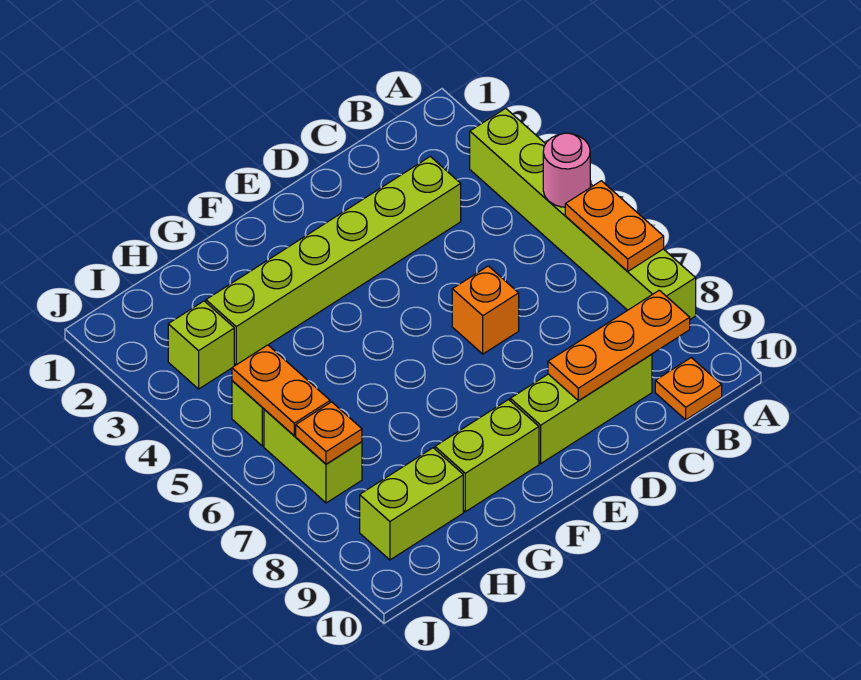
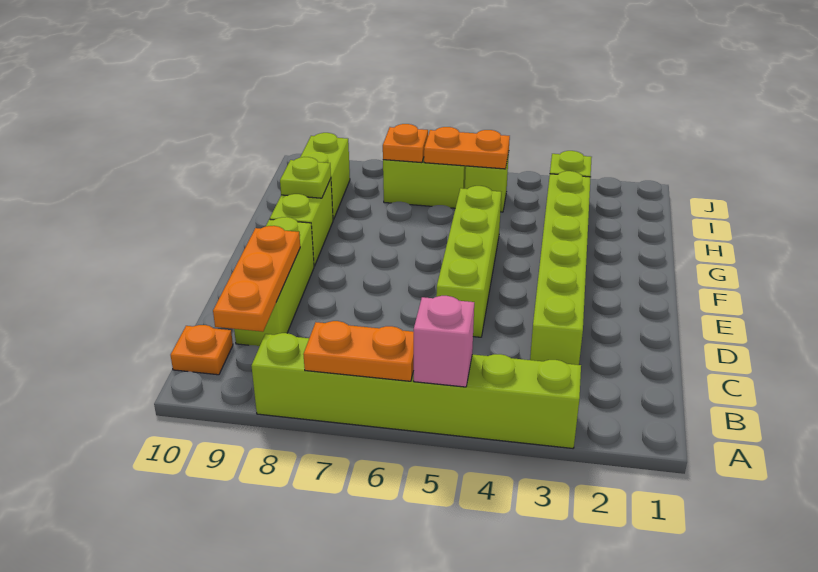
pink 1x1 round brick [543,133,590,207] -> pink 1x1 brick [414,296,474,387]
none -> lime 1x4 brick [436,186,501,337]
orange 1x1 brick [452,266,519,354] -> none
none -> lime 1x1 plate [280,157,331,198]

